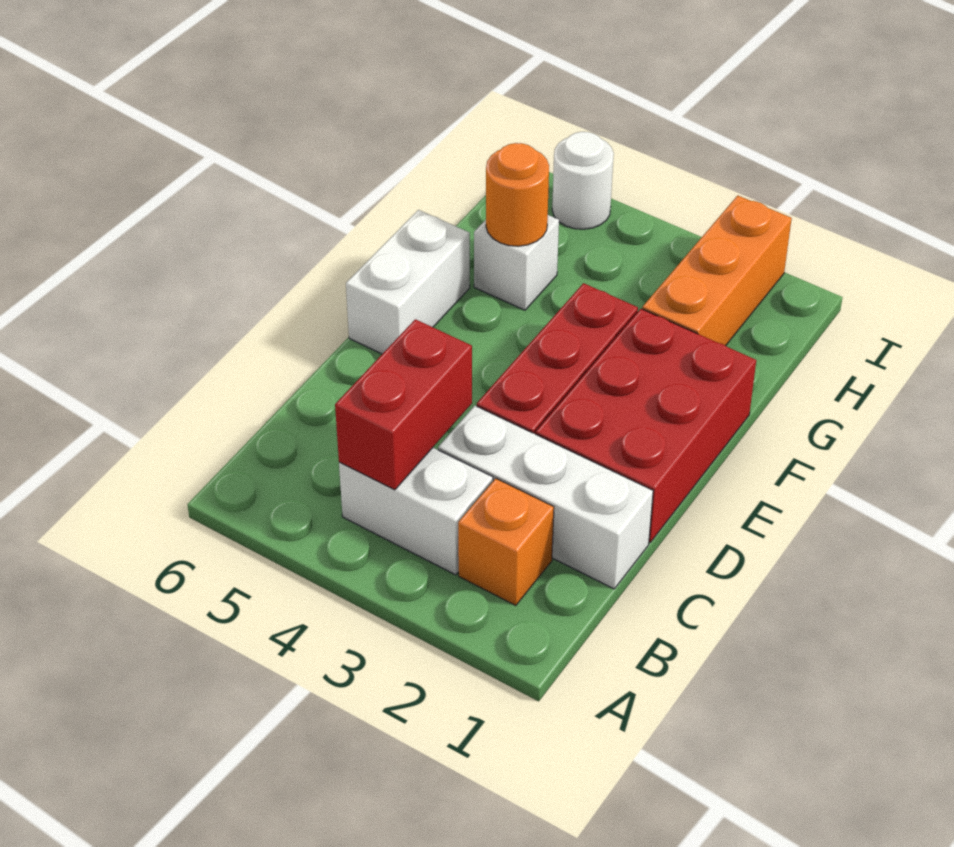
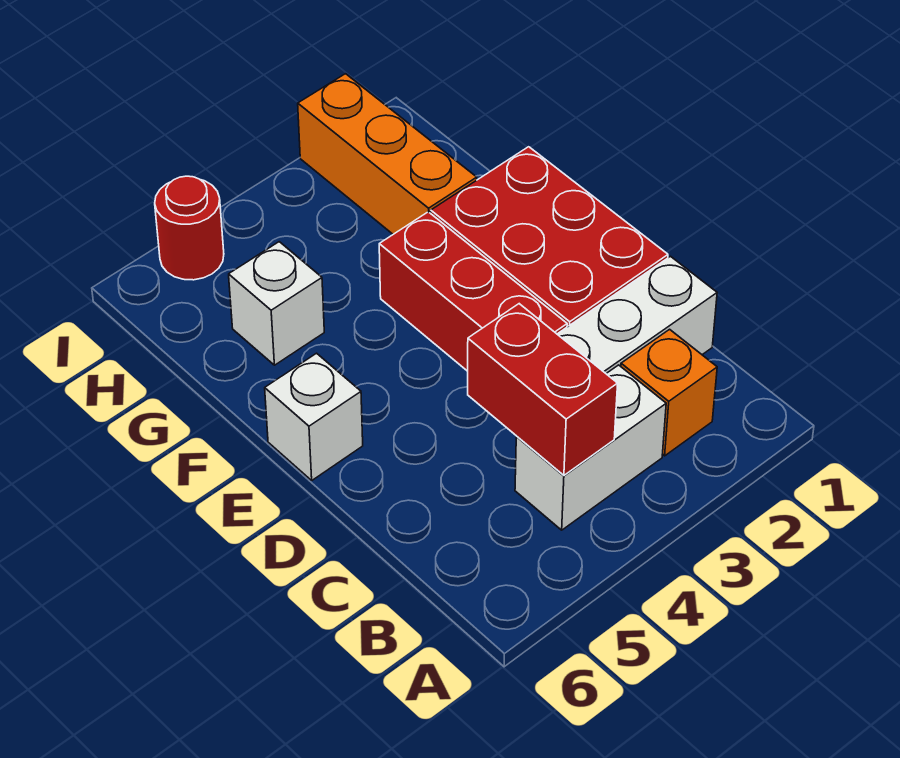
white 1x2 brick [346,210,470,354] -> white 1x1 brick [265,353,363,480]
orange 1x1 round brick [486,143,549,246] -> none
white 1x1 round brick [552,132,614,229] -> red 1x1 round brick [155,176,224,280]

